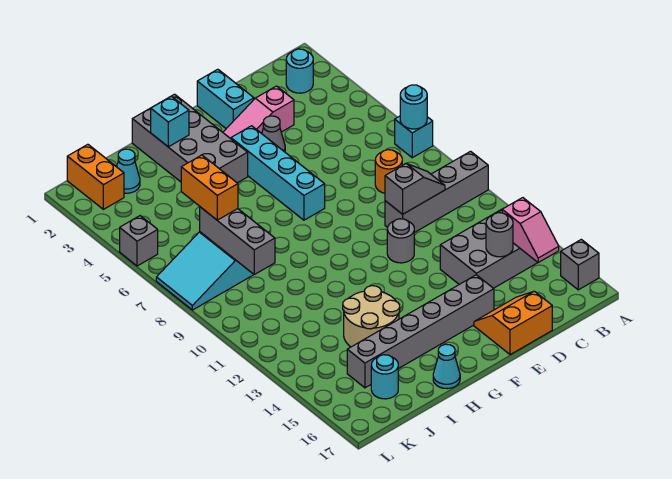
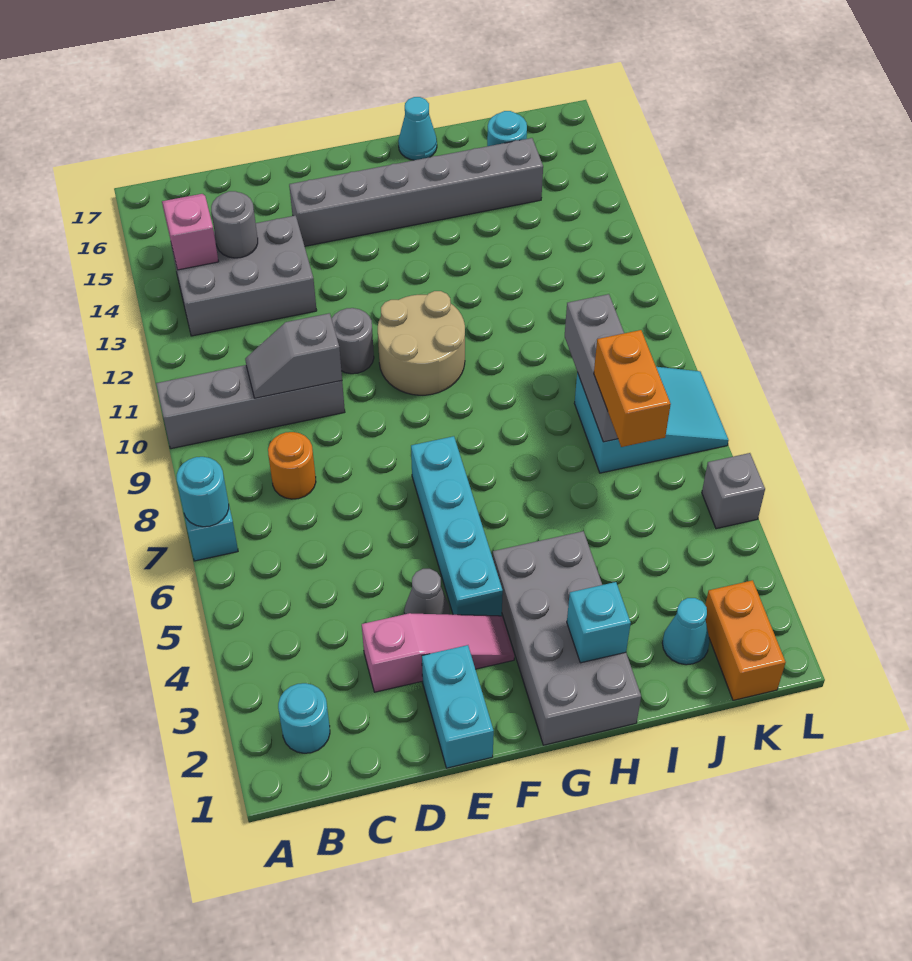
grey 1x1 brick [561,239,599,290] -> none
orange 2x2 slope [474,291,552,355] -> none
tan 2x2 round brick [343,286,400,347] -> tan 2x2 round brick moved to [378,291,465,395]

